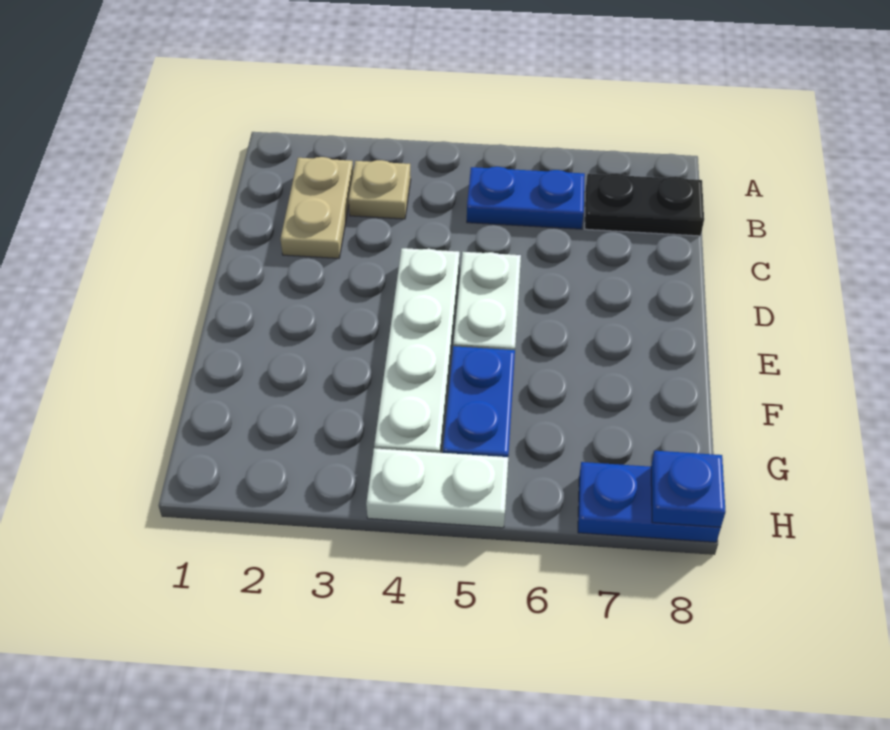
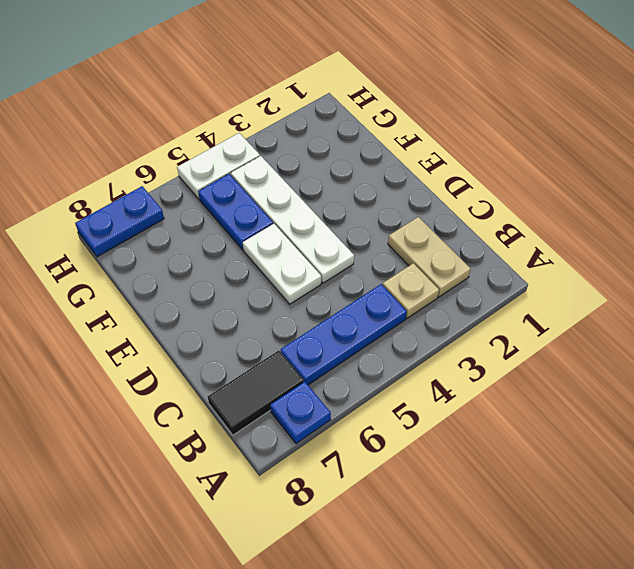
blue 1x2 plate [467,167,585,229] -> blue 1x3 plate [281,284,407,385]
black 1x2 plate [585,173,704,236] -> black 1x2 tile [208,350,304,435]
blue 1x1 plate [651,451,726,527] -> blue 1x1 plate moved to [270,382,331,444]

